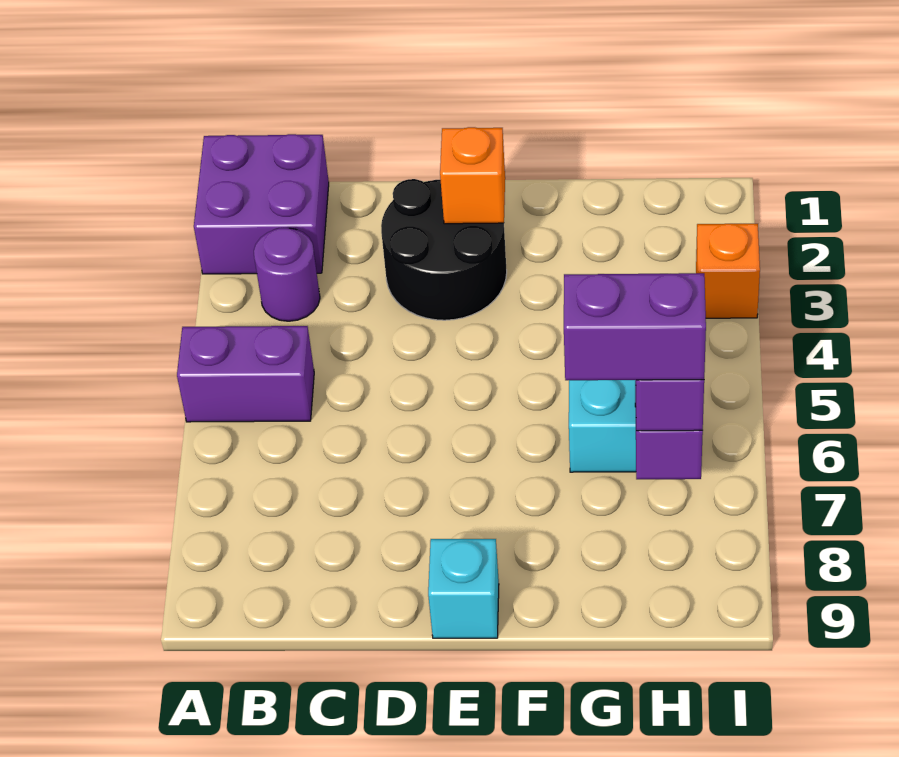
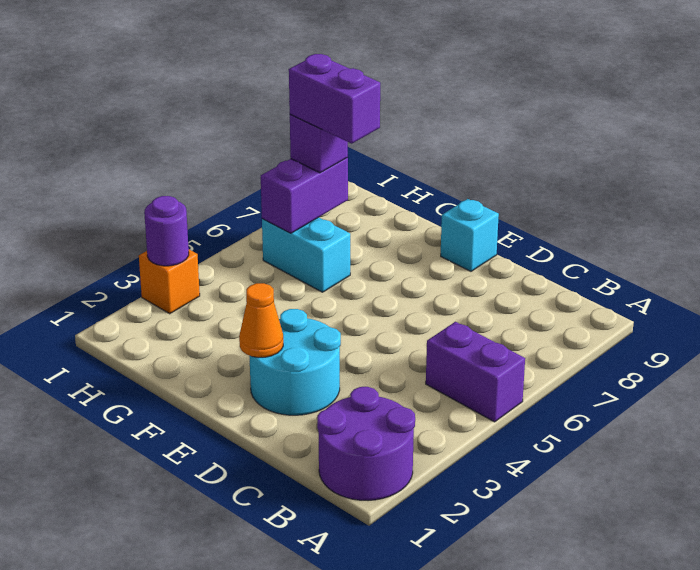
purple 2x2 brick [194,134,329,274] -> purple 2x2 round brick [317,387,415,500]
purple 1x1 round brick [254,228,320,321] -> purple 1x1 round brick moved to [144,196,189,266]
black 2x2 round brick [381,179,507,320] -> cyan 2x2 round brick [249,309,341,415]
orange 1x1 brick [440,127,505,224] -> orange 1x1 cone [239,283,283,358]

